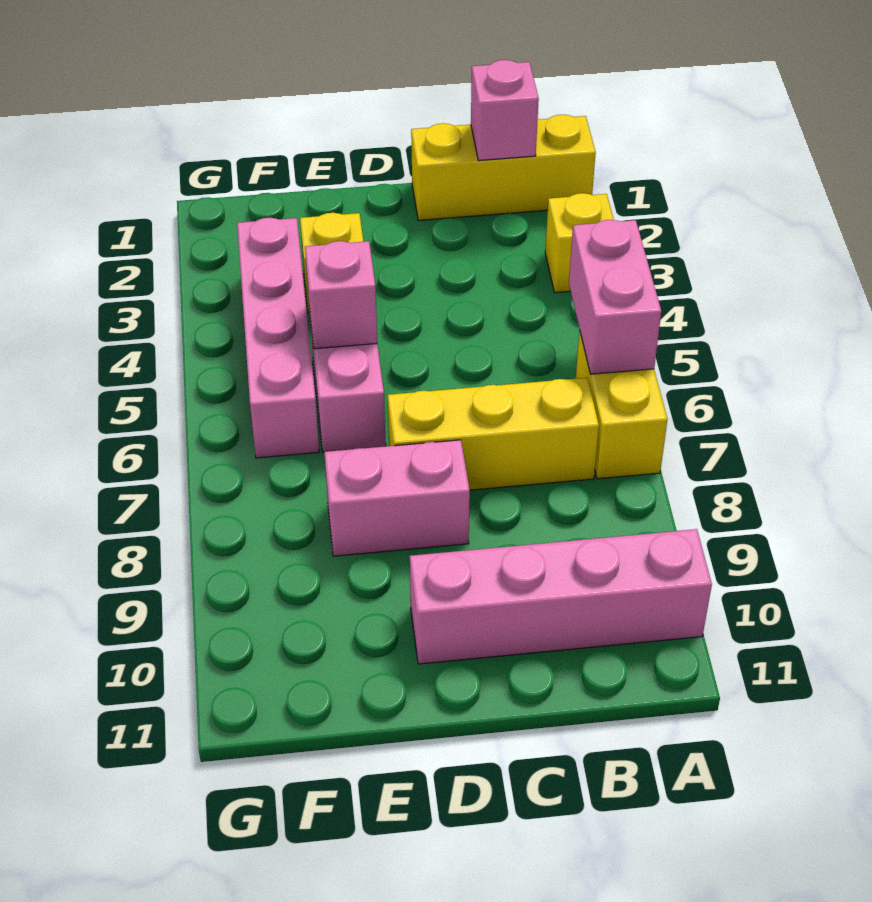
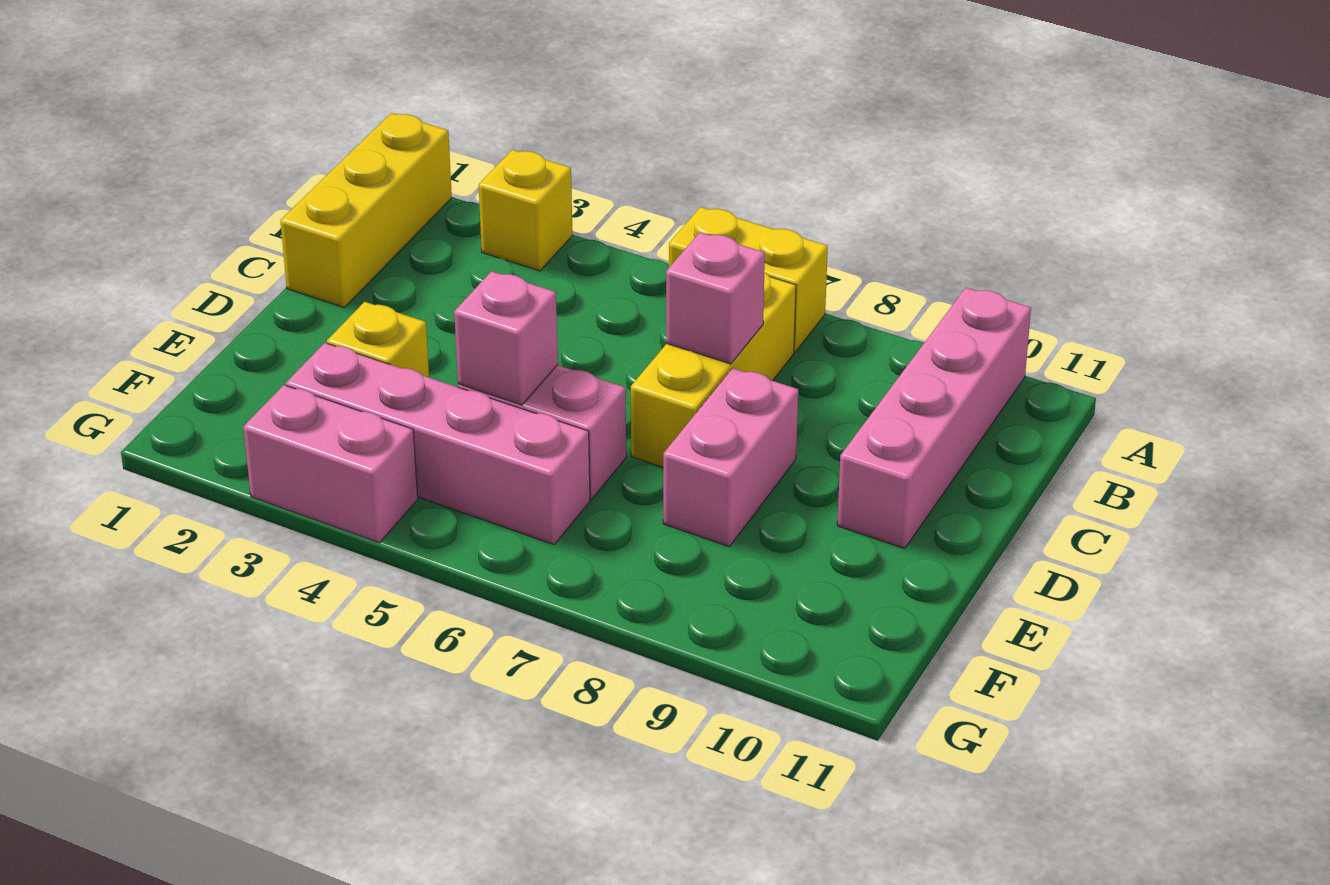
pink 1x2 brick [569,220,661,374] -> pink 1x2 brick moved to [244,385,418,543]
pink 1x1 brick [471,60,539,160] -> pink 1x1 brick moved to [666,233,765,364]

